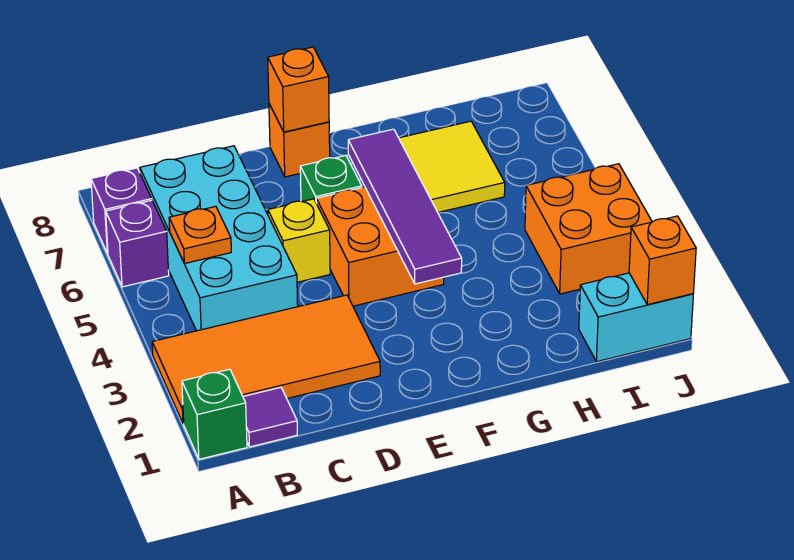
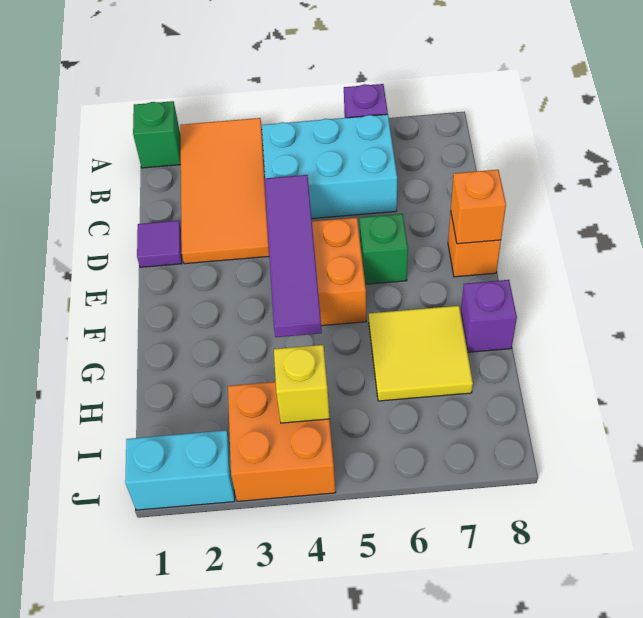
purple 1x1 brick [91,168,152,254] -> purple 1x1 brick moved to [461,280,517,352]
purple 1x1 tile [243,387,297,447] -> purple 1x1 tile moved to [137,221,182,267]
cyan 2x4 brick [140,146,298,331] -> cyan 2x3 brick [262,114,397,218]
orange 1x1 plate [169,206,231,264] -> none
yellow 1x1 brick [268,199,330,282] -> yellow 1x1 brick moved to [274,345,330,423]
purple 1x4 tile [348,129,462,284] -> purple 1x4 tile turned to [264,175,322,337]
cyan 1x2 brick [579,273,693,362] -> cyan 1x2 brick turned to [125,430,235,510]
orange 1x1 brick [629,216,696,305] -> none

